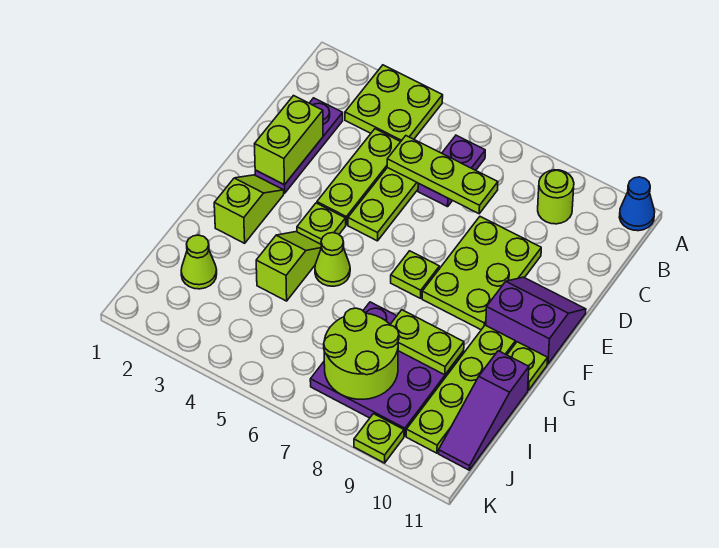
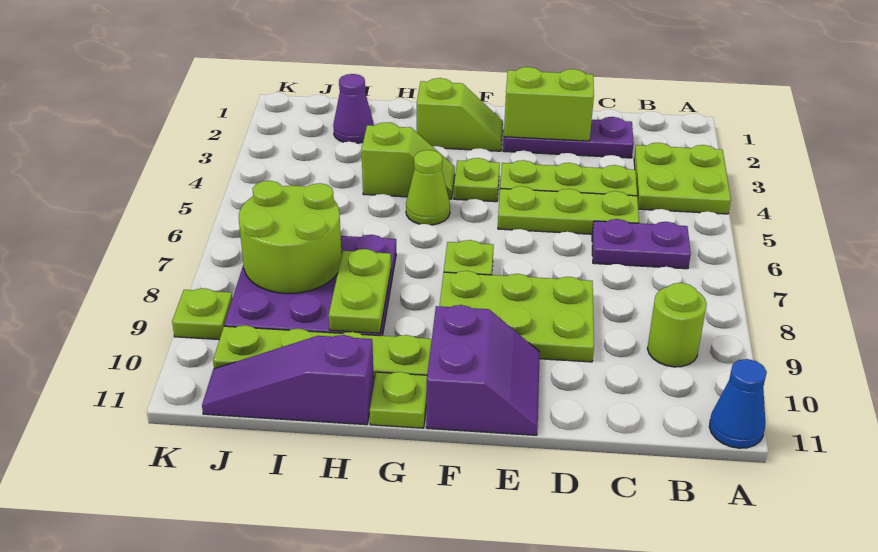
lime 1x3 plate [387,136,498,214] -> none
lime 1x1 cone [181,235,217,289] -> purple 1x1 cone [333,74,374,143]

